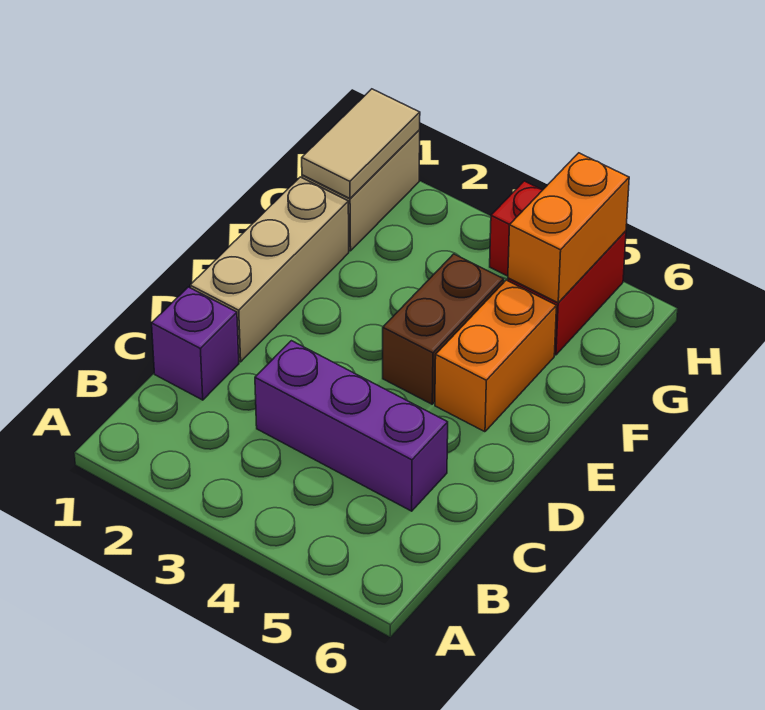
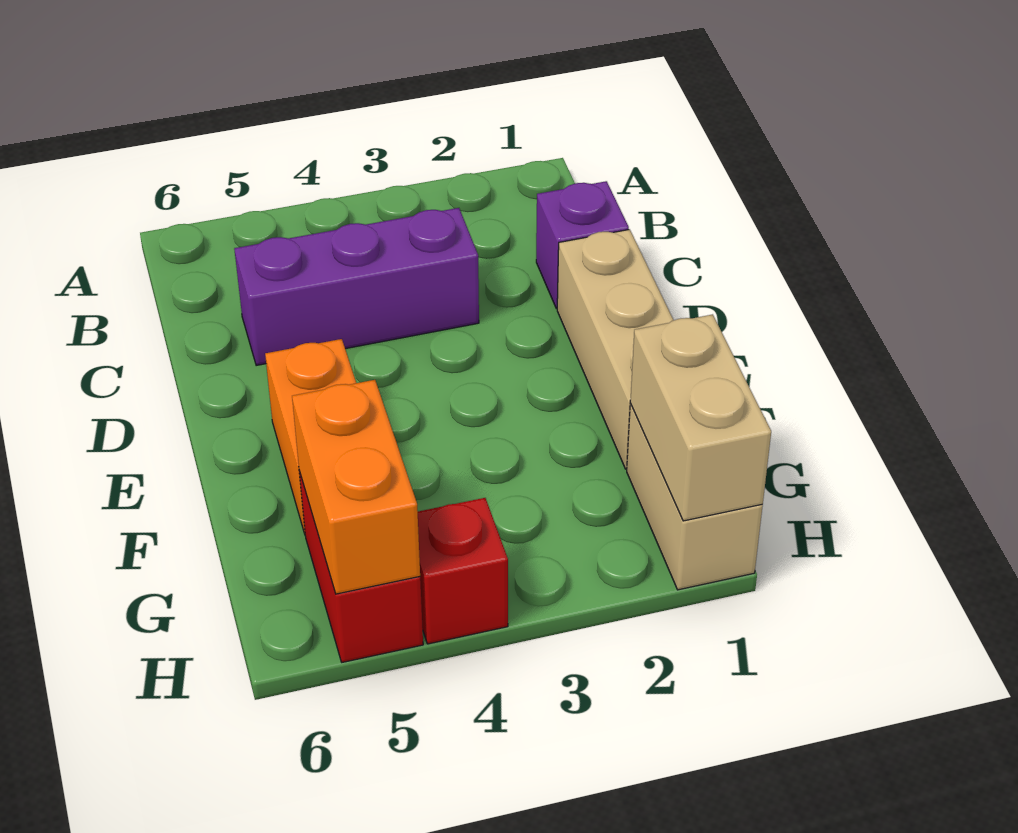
brown 1x2 brick [383,254,504,404] -> none
tan 1x2 tile [302,89,420,198] -> tan 1x2 brick [630,314,771,521]

